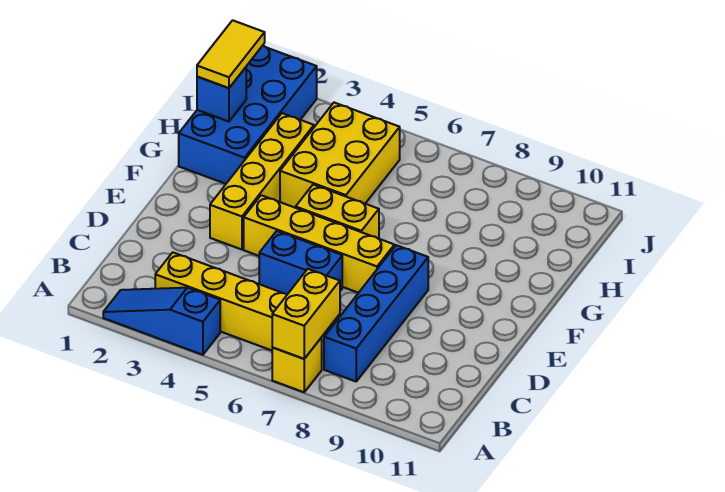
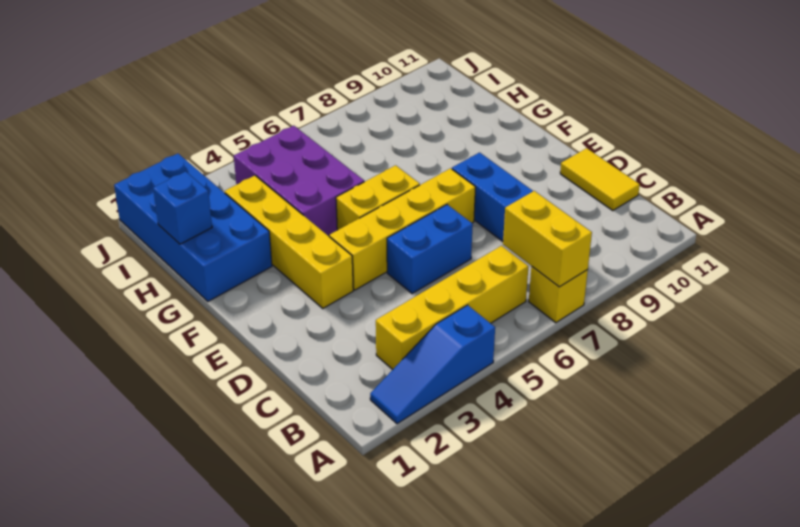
yellow 2x3 brick [280,103,400,208] -> purple 2x3 brick [234,126,364,236]
yellow 1x2 tile [197,20,265,88] -> yellow 1x2 tile moved to [560,148,640,211]

